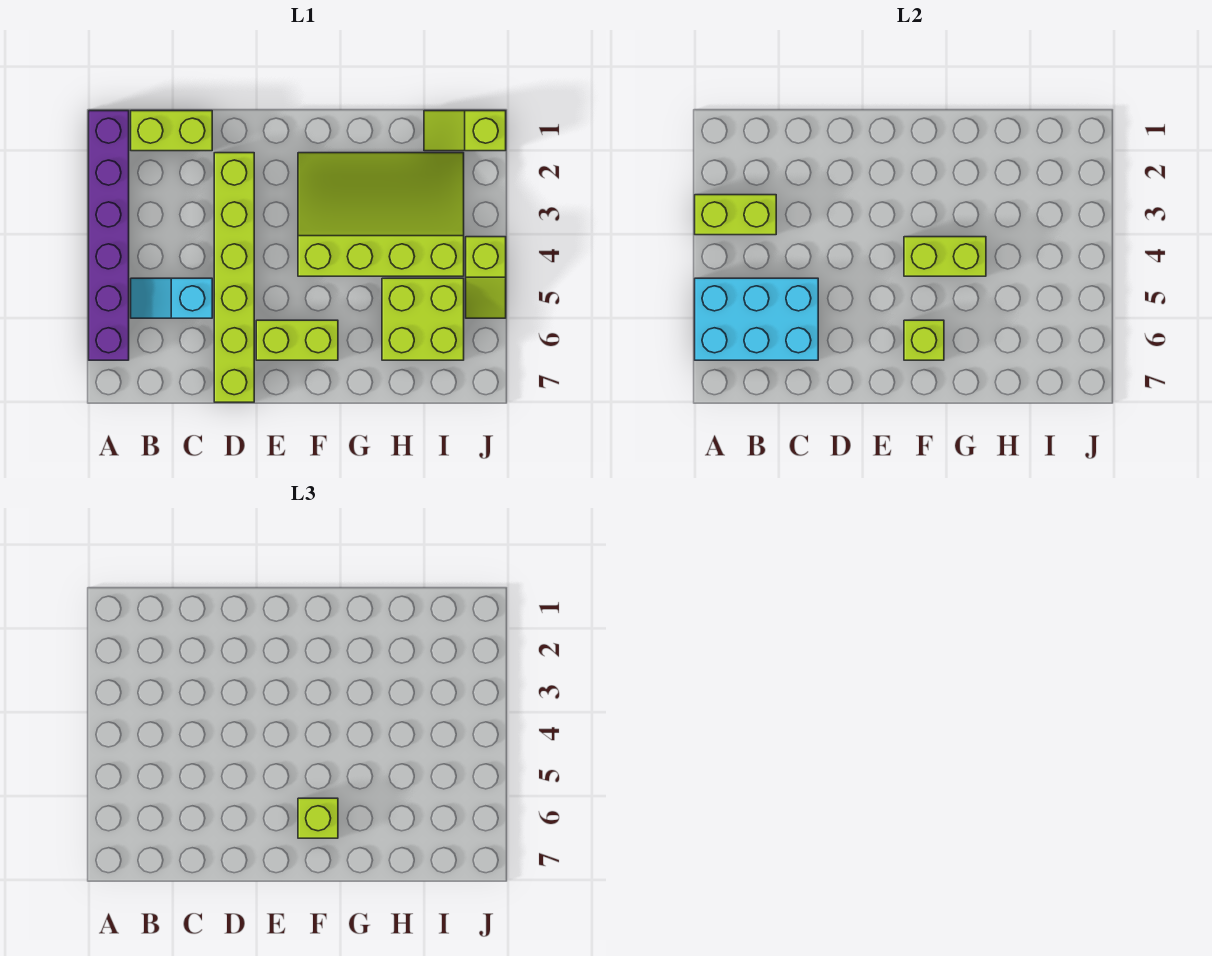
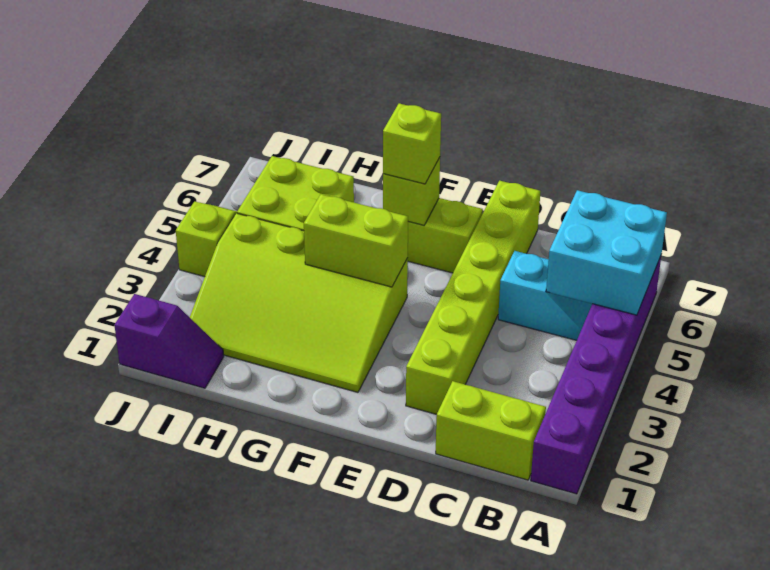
lime 1x2 brick [695,195,776,235] -> none
cyan 2x3 brick [695,278,818,360] -> cyan 2x2 brick [546,190,667,315]
lime 1x2 slope [424,111,506,151] -> purple 1x2 slope [114,294,224,388]

